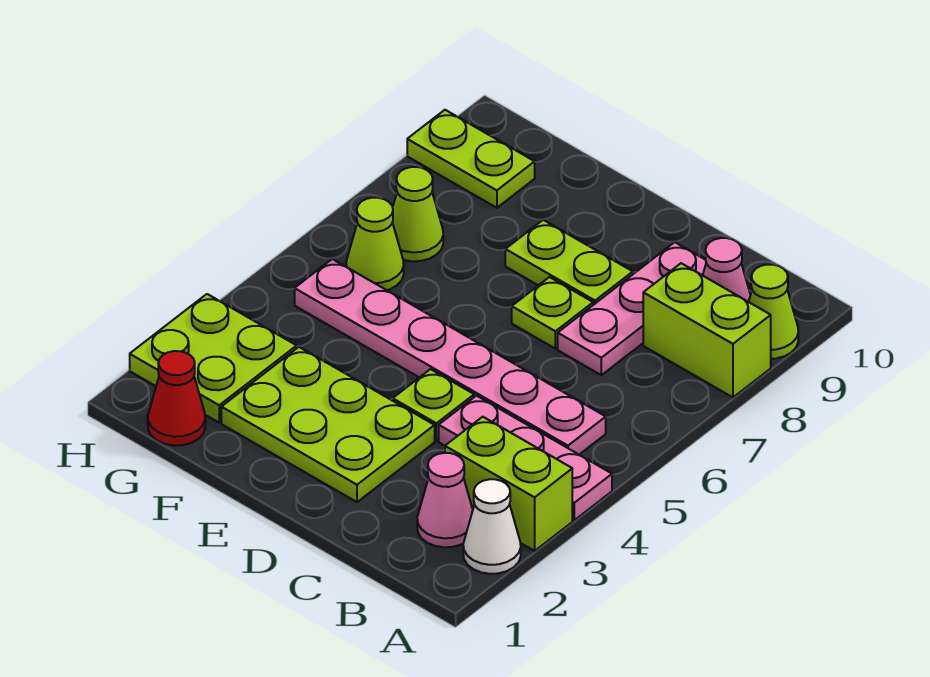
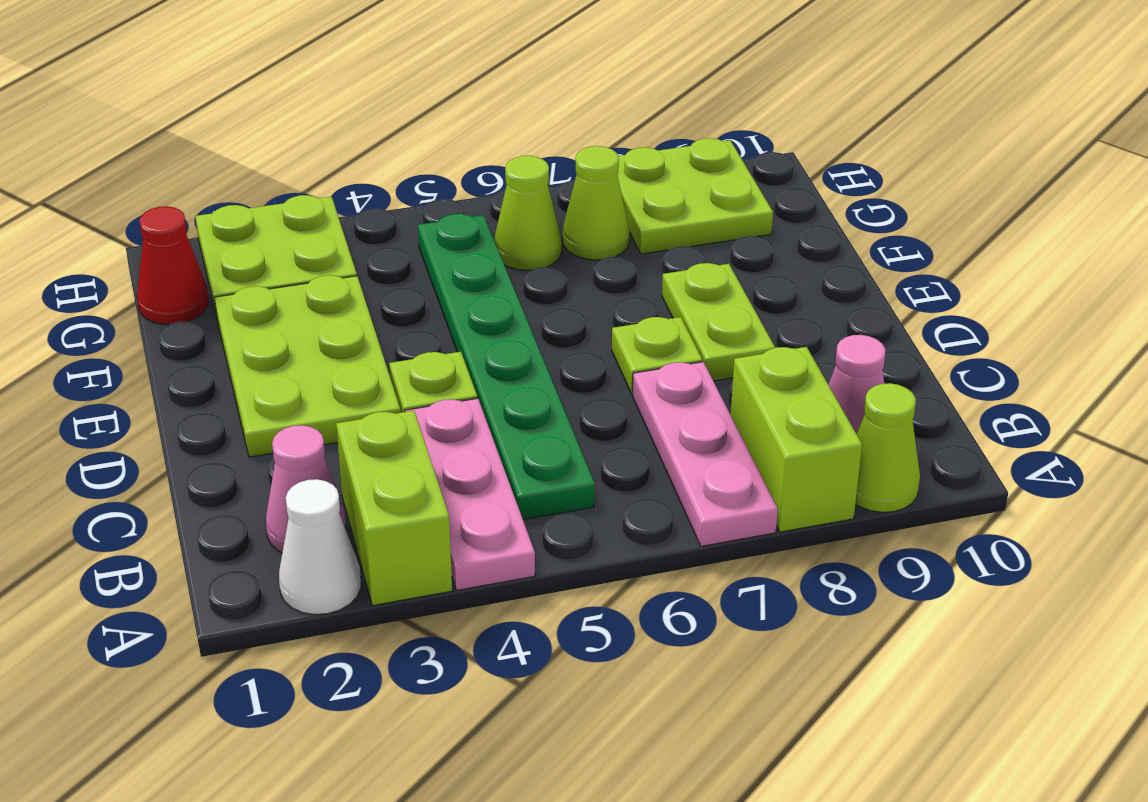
pink 1x6 plate [295,259,606,454] -> green 1x6 plate [418,214,595,520]
pink 1x3 plate [558,242,706,375] -> pink 1x3 plate turned to [632,362,778,546]
lime 1x2 plate [407,110,535,208] -> lime 2x2 plate [617,138,773,254]

